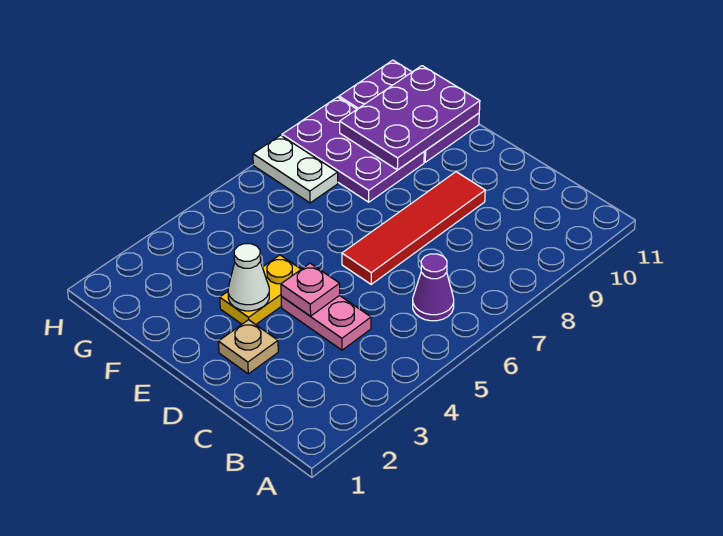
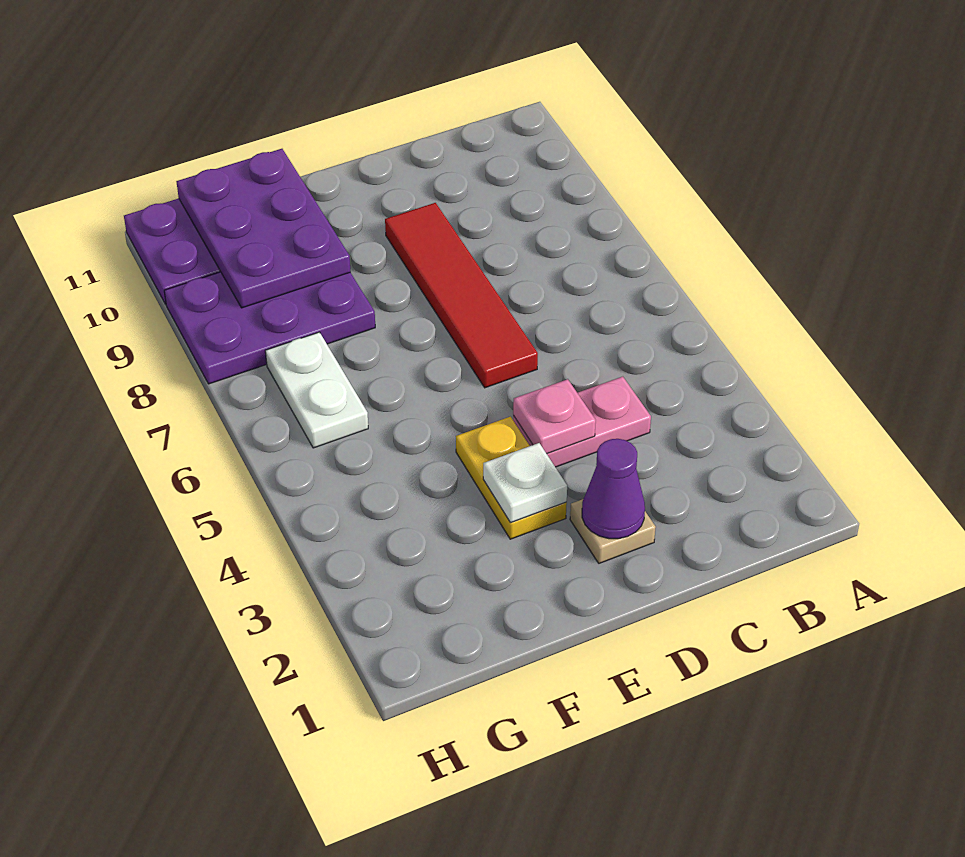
purple 1x1 cone [413,254,454,321] -> purple 1x1 cone moved to [582,439,645,539]
white 1x1 cone [228,244,269,311] -> white 1x1 plate [483,443,567,523]
white 1x2 plate [253,135,338,203] -> white 1x2 plate turned to [265,332,368,448]

